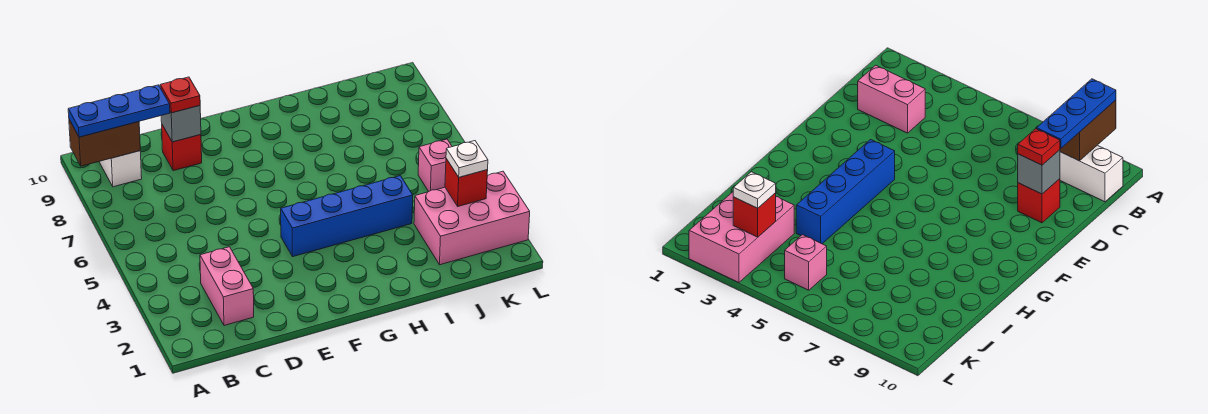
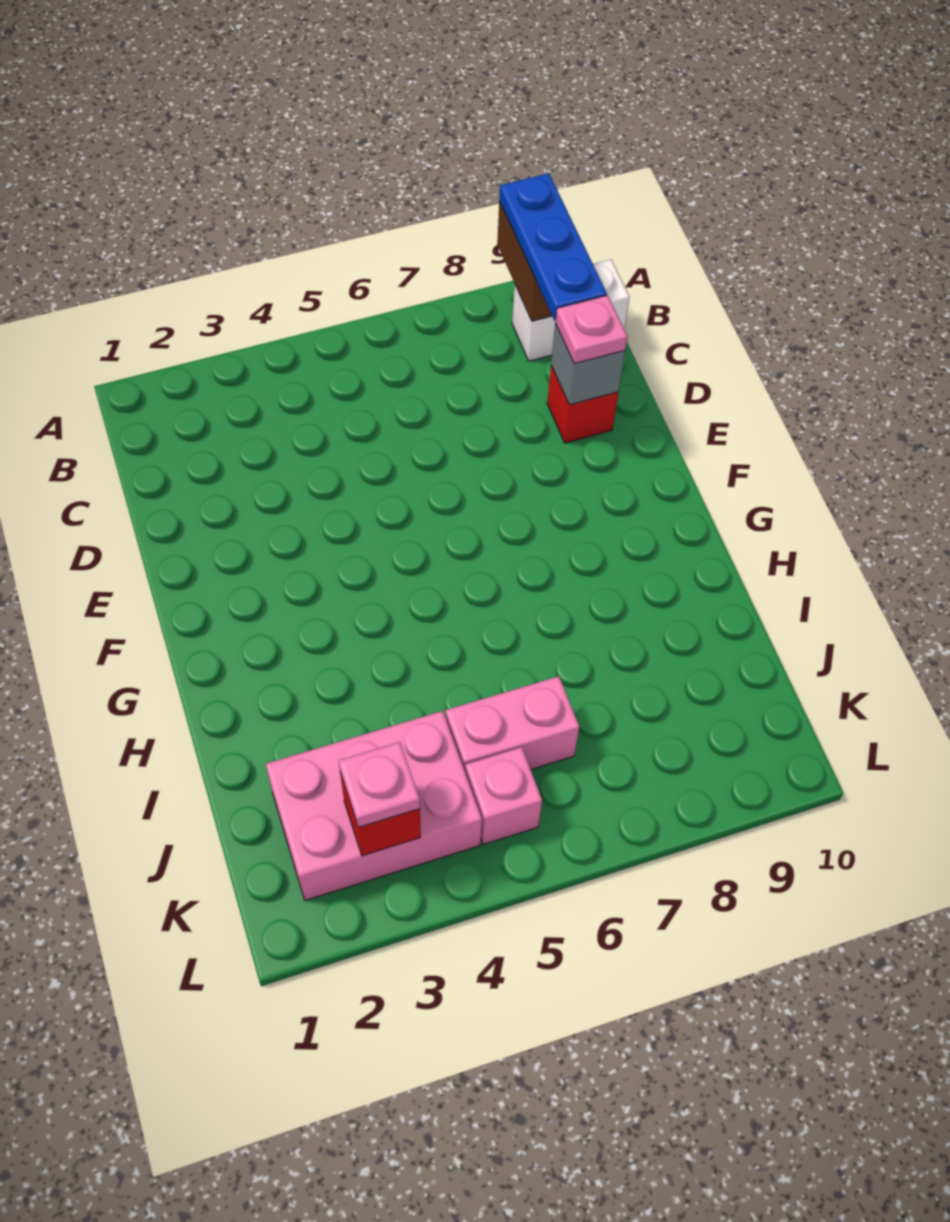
pink 1x2 brick [200,247,254,326] -> pink 1x2 brick moved to [446,676,580,771]
red 1x1 plate [160,77,200,113] -> pink 1x1 plate [555,295,628,364]
blue 1x4 brick [281,176,413,257] -> none
pink 2x3 brick [414,171,530,265] -> pink 2x3 brick turned to [266,711,482,901]
white 1x1 plate [446,141,488,177] -> pink 1x1 plate [339,742,420,827]

